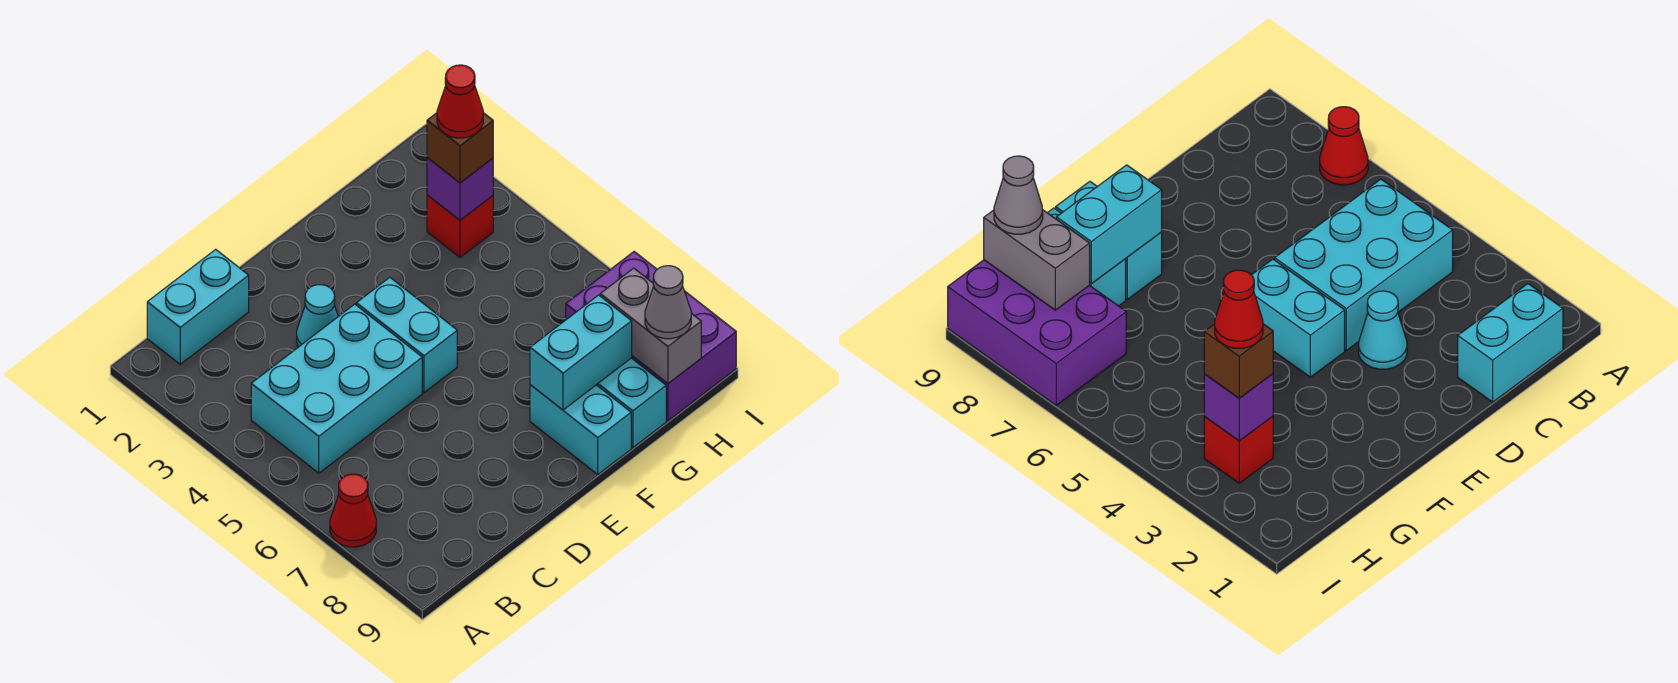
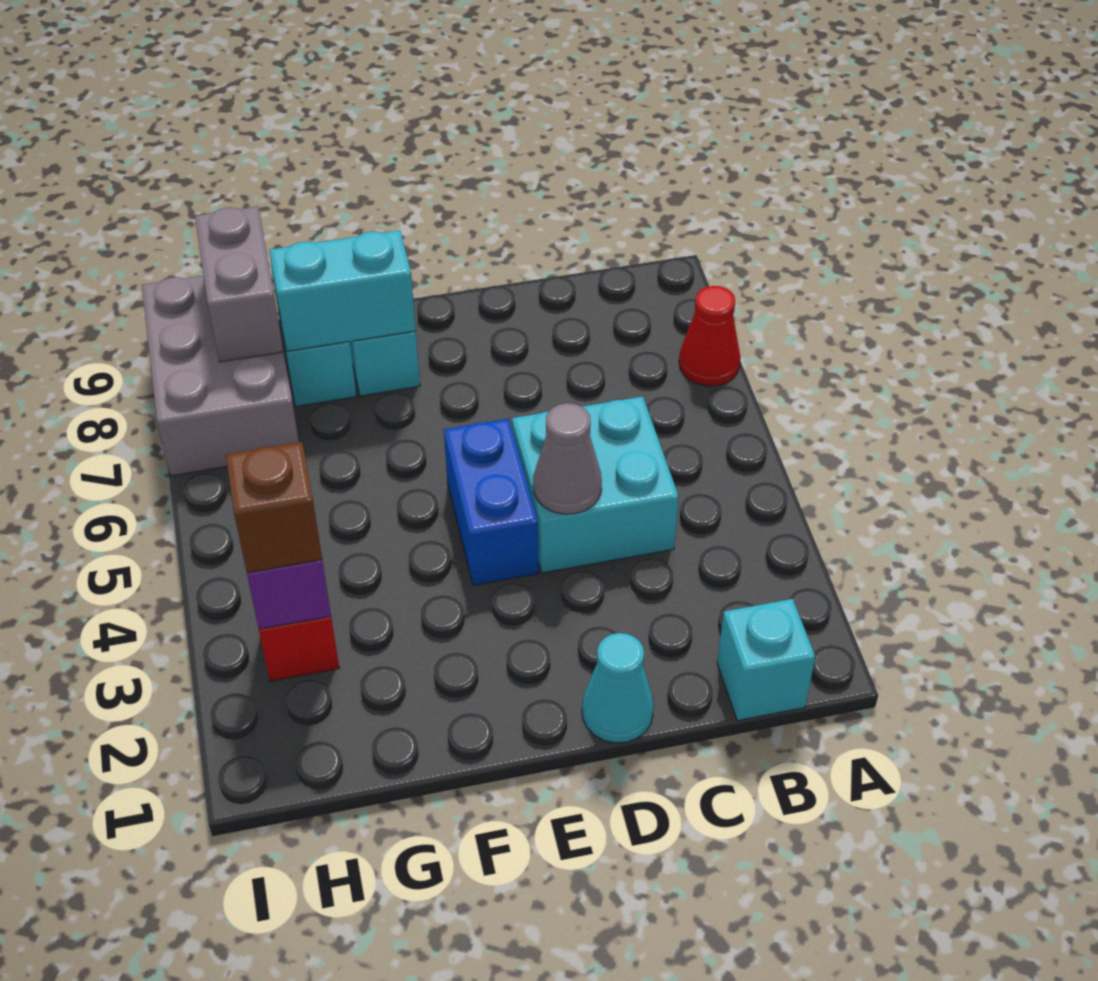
cyan 1x2 brick [147,249,249,364] -> cyan 1x1 brick [717,599,815,721]
cyan 2x3 brick [251,304,422,473] -> cyan 2x2 brick [512,396,679,573]
cyan 1x1 cone [297,285,338,347] -> cyan 1x1 cone moved to [582,633,654,743]
cyan 1x2 brick [356,277,457,393] -> blue 1x2 brick [444,419,538,585]
red 1x1 cone [437,65,483,138] -> none
purple 2x3 brick [566,252,736,421] -> grey 2x3 brick [142,275,299,476]
grey 1x1 cone [645,266,691,339] -> grey 1x1 cone moved to [533,403,602,514]

